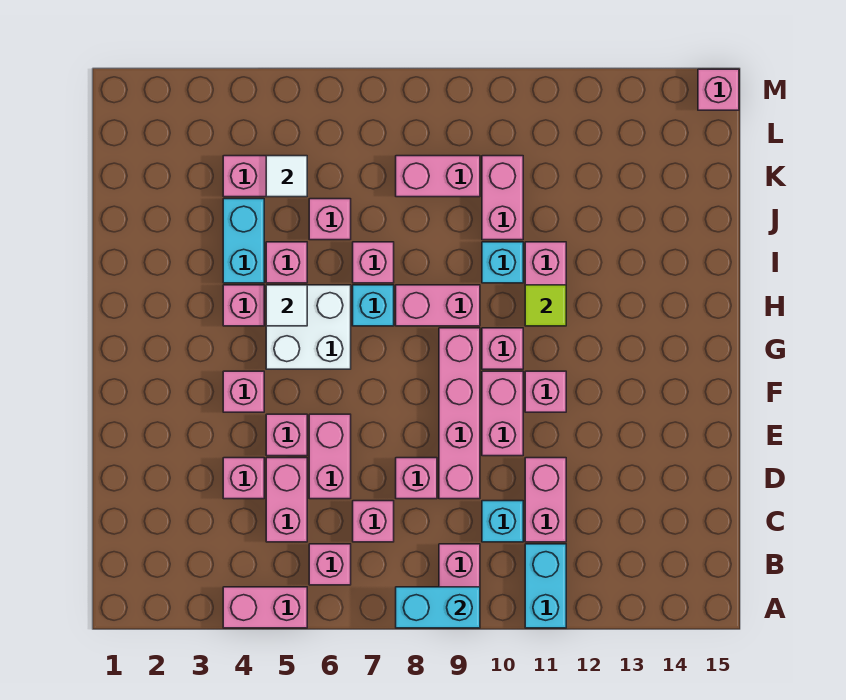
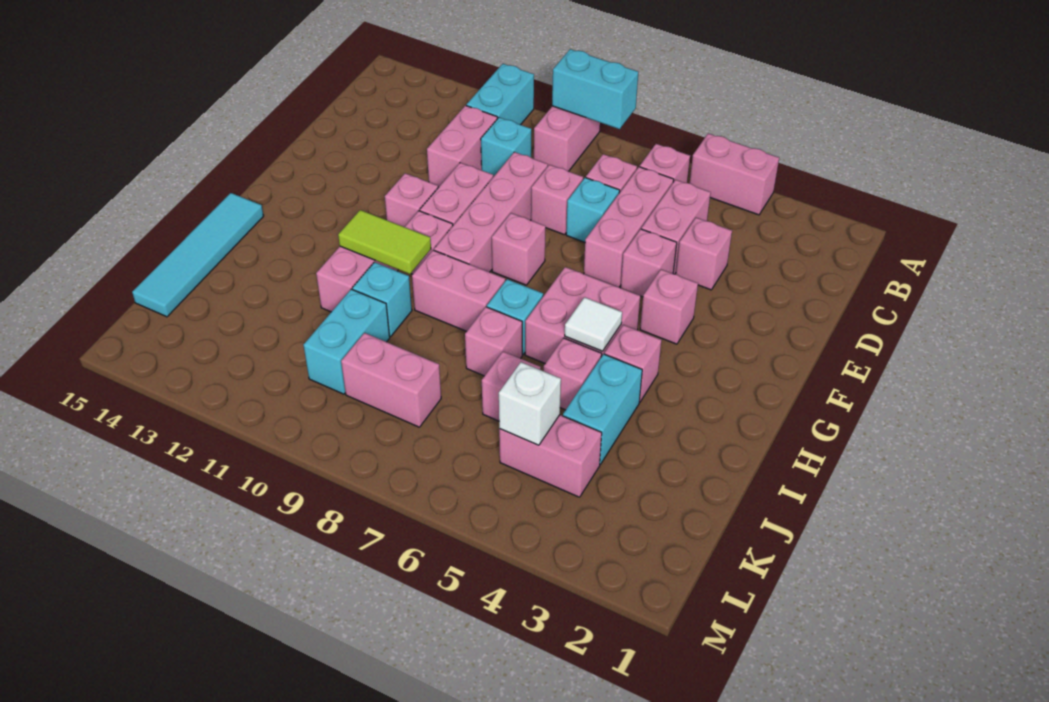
pink 1x2 brick [309,414,351,499] -> pink 1x3 brick [584,167,674,287]
none -> cyan 1x1 brick [566,178,620,242]
white 2x2 brick [266,285,351,369] -> pink 2x2 brick [525,267,640,363]
lime 1x1 tile [525,285,566,326] -> lime 1x2 tile [338,210,431,274]
none -> cyan 1x4 tile [132,193,264,317]
pink 1x2 brick [482,156,523,240] -> cyan 1x2 brick [304,289,390,394]
white 1x1 tile [266,156,307,197] -> white 1x1 brick [499,362,561,445]
pink 1x1 brick [698,69,739,110] -> pink 1x1 brick moved to [492,213,546,285]

